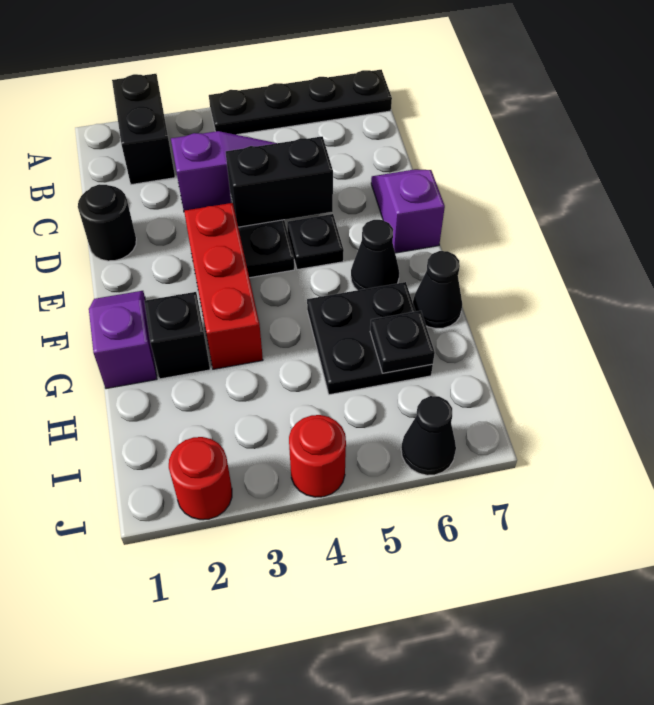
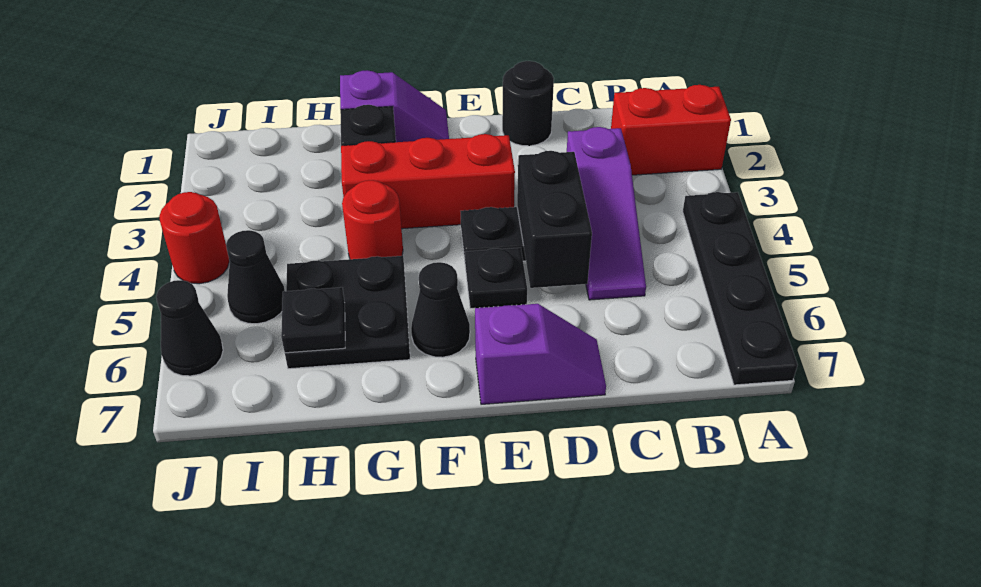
black 1x2 brick [112,74,175,185] -> red 1x2 brick [611,85,731,175]
black 1x1 cone [413,251,462,329] -> black 1x1 cone moved to [226,230,285,324]
red 1x1 round brick [169,437,232,520] -> red 1x1 round brick moved to [342,180,403,259]

